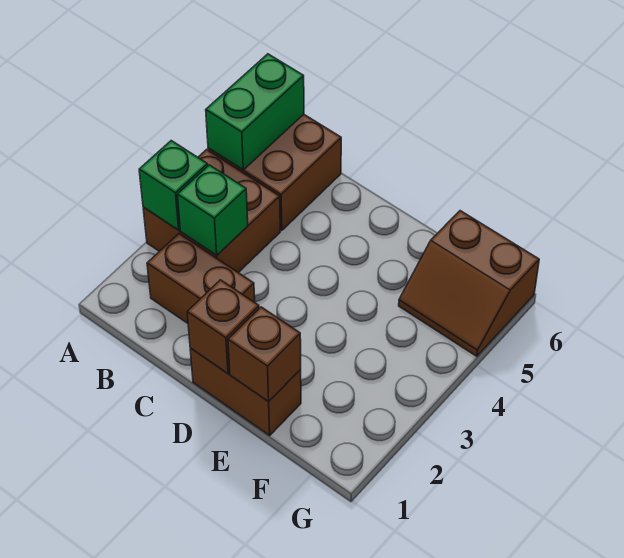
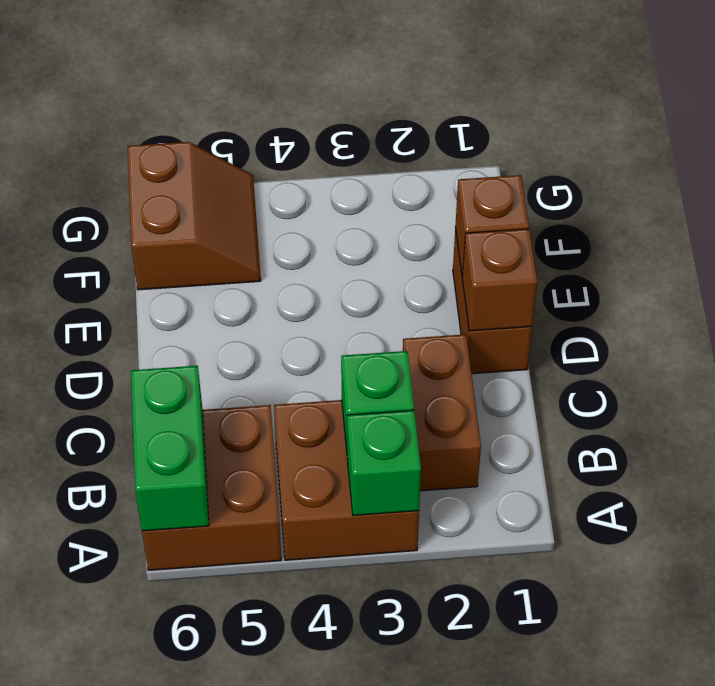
green 1x2 brick [206,54,304,170] -> green 1x2 brick turned to [131,366,209,531]

